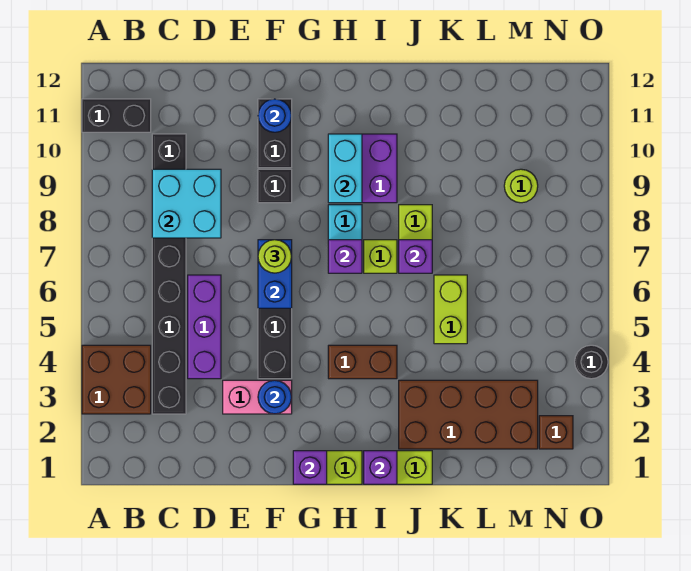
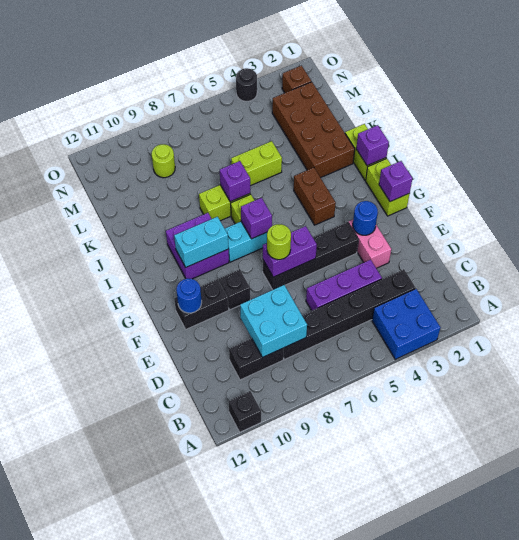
brown 2x2 brick [82,345,151,414] -> blue 2x2 brick [372,289,440,359]
black 1x2 brick [82,99,151,132] -> black 1x1 brick [228,391,261,432]
blue 1x2 brick [258,240,292,308] -> purple 1x2 brick [263,226,317,277]

